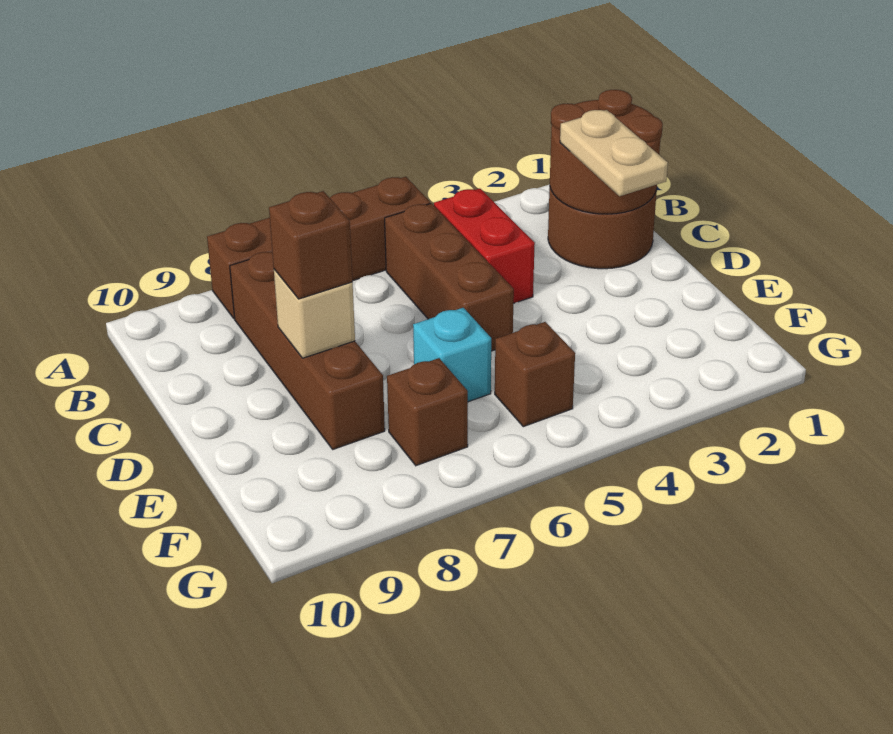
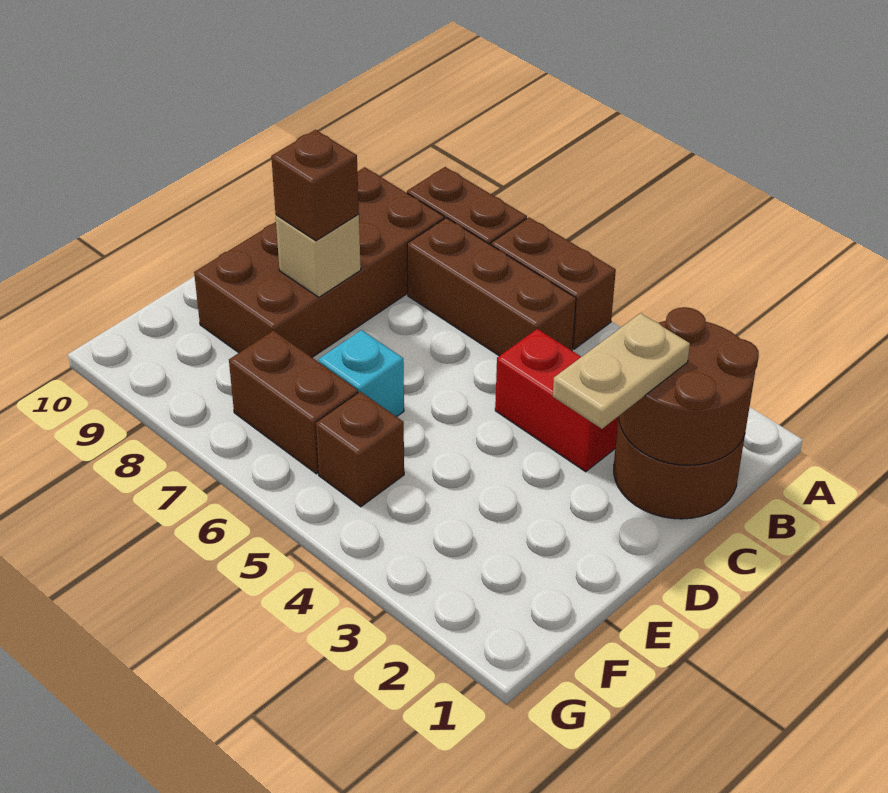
red 1x2 brick [434,189,535,303] -> red 1x2 brick turned to [495,329,618,472]
brown 1x3 brick [385,203,514,351] -> brown 1x3 brick turned to [407,218,576,356]
brown 1x4 brick [230,252,385,449] -> brown 2x4 brick [194,167,444,357]
brown 1x1 brick [387,358,468,466] -> brown 1x2 brick [229,331,358,474]

